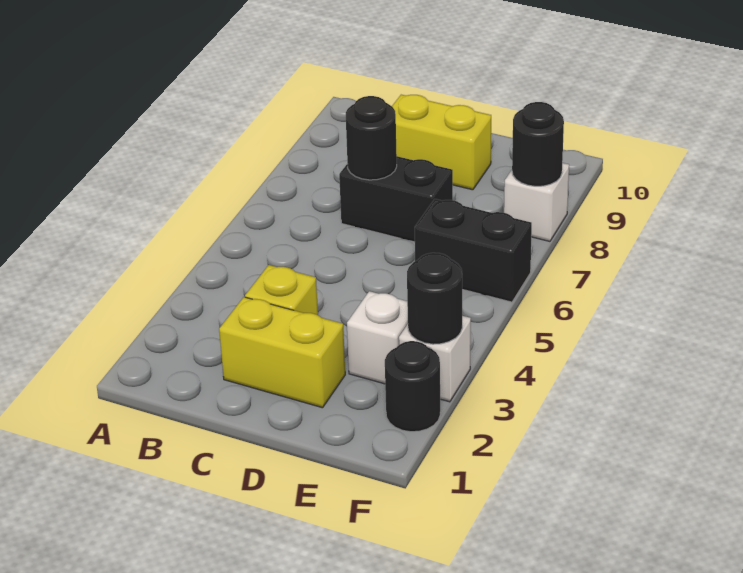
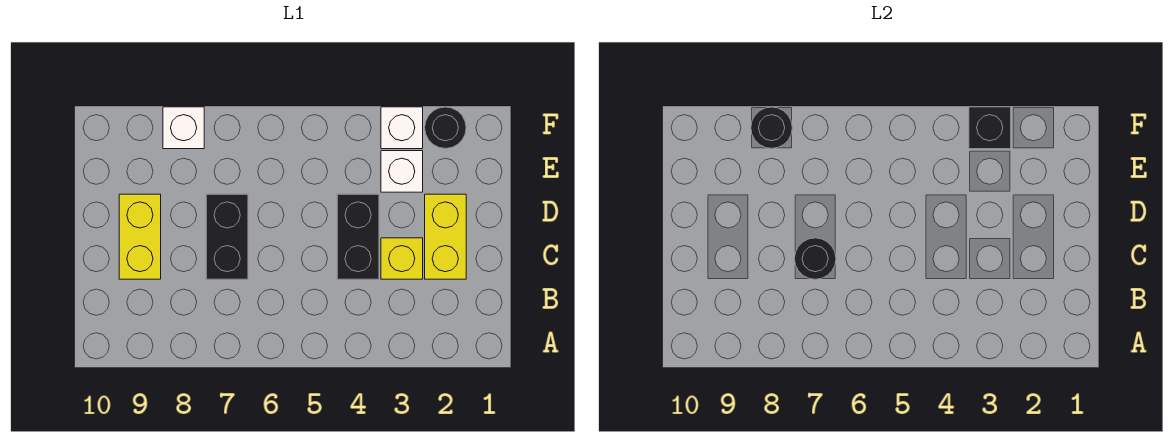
black 1x2 brick [415,199,532,302] -> black 1x2 brick moved to [337,194,379,279]
black 1x1 round brick [407,253,462,344] -> black 1x1 brick [969,107,1011,149]

